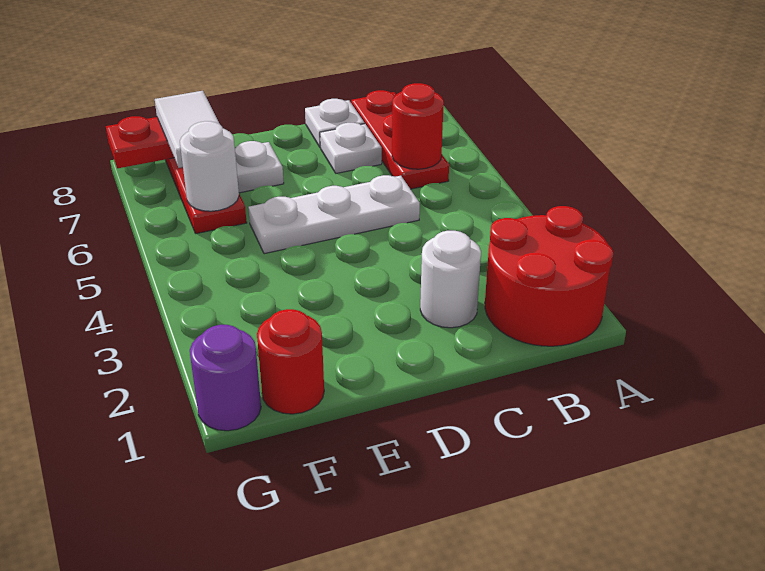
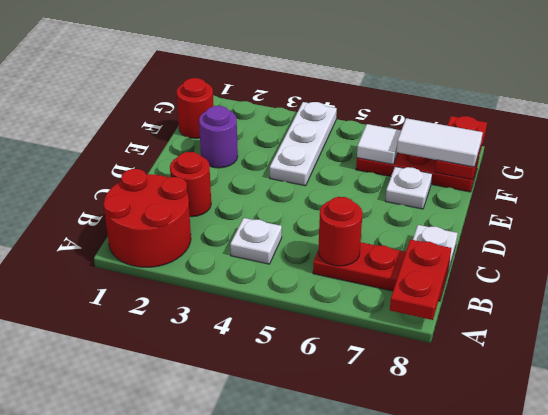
none -> red 1x2 plate [390,239,451,320]
white 1x1 round brick [420,231,481,328] -> red 1x1 round brick [170,152,211,217]
white 1x3 plate [248,175,420,254] -> white 1x3 plate moved to [270,102,337,186]
white 1x1 plate [320,123,382,173] -> white 1x1 plate moved to [230,218,282,264]
white 1x1 round brick [180,121,239,211] -> white 1x1 tile [357,124,401,164]
purple 1x1 round brick [190,325,261,431] -> purple 1x1 round brick moved to [199,106,238,168]

